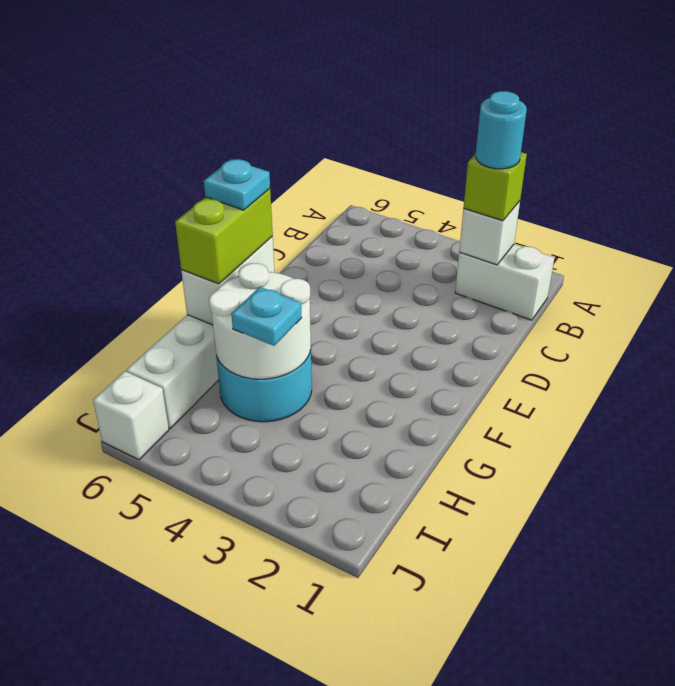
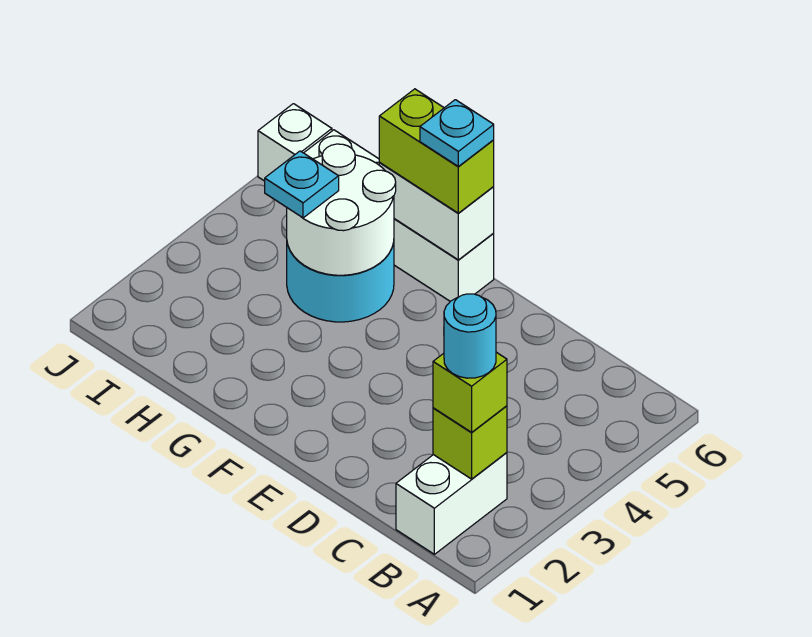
white 1x1 brick [459,201,520,265] -> lime 1x1 brick [433,406,507,479]

